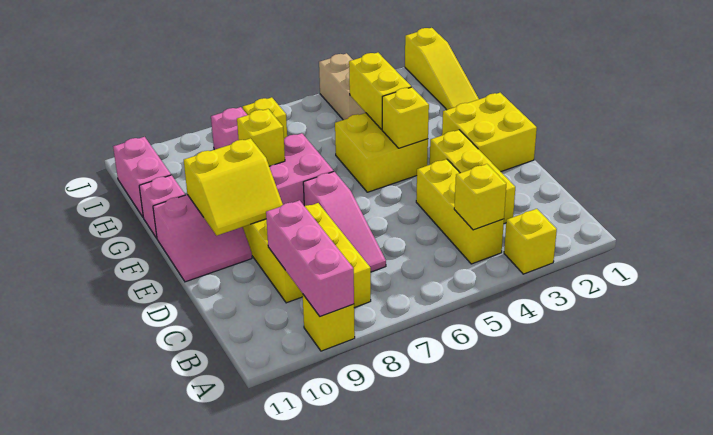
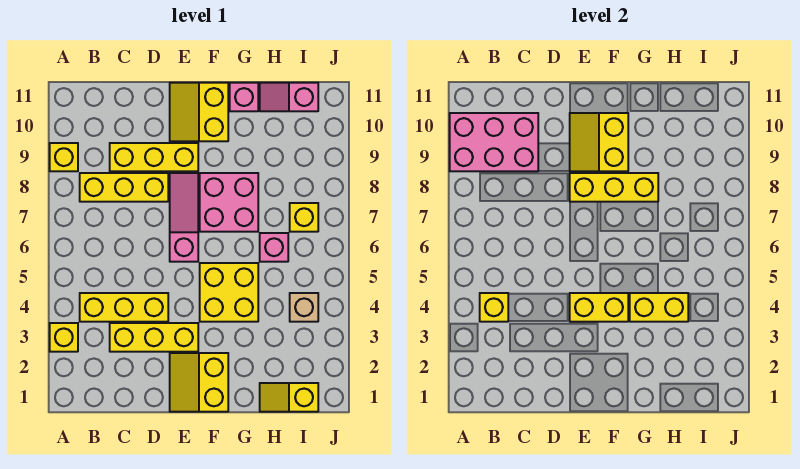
pink 1x3 brick [266,200,354,317] -> pink 2x3 brick [450,113,538,171]
pink 1x3 slope [303,172,386,272] -> pink 1x3 slope turned to [170,173,198,262]
yellow 2x2 brick [442,93,537,172] -> yellow 2x2 slope [170,353,228,412]
pink 2x2 slope [153,195,252,282] -> yellow 2x2 slope [170,83,228,141]
yellow 1x1 brick [382,87,429,148] -> yellow 1x2 brick [570,293,628,322]
yellow 1x1 brick [237,109,285,166] -> yellow 1x3 brick [570,173,658,202]
yellow 1x3 slope [405,28,479,110] -> yellow 1x2 slope [260,383,318,412]
pink 1x2 brick [113,137,171,217] -> pink 1x2 slope [260,83,318,111]
tan 1x2 brick [319,53,366,120] -> tan 1x1 brick [290,293,318,322]
pink 1x1 brick [211,107,247,150] -> pink 1x1 brick moved to [260,233,288,262]

